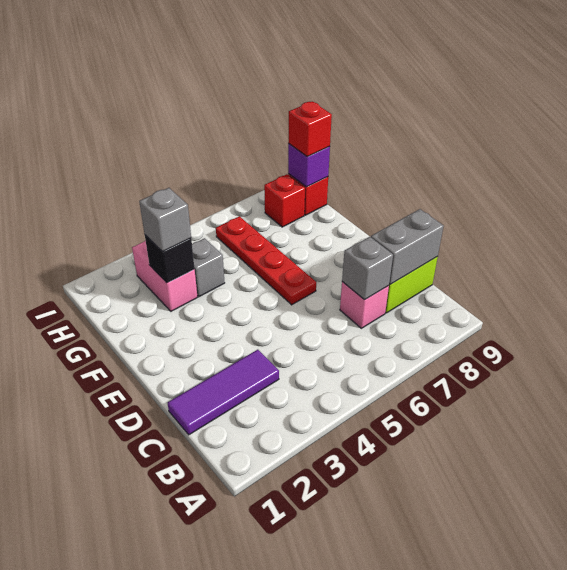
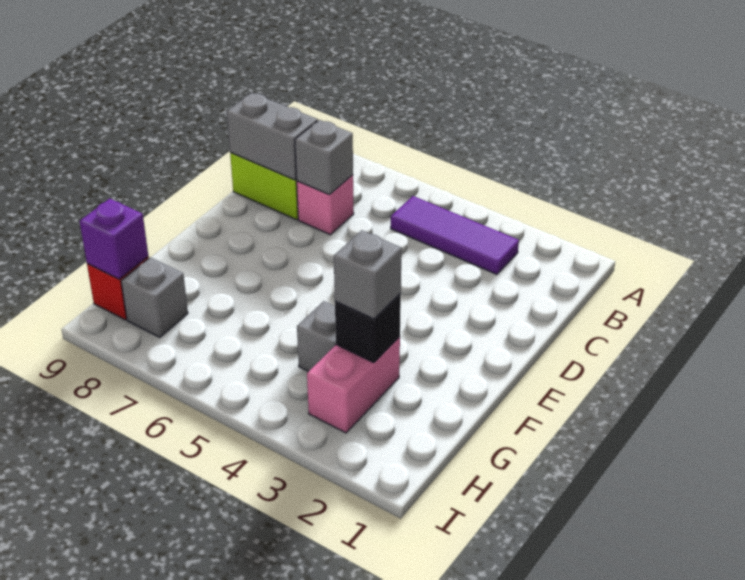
purple 1x3 tile [168,350,279,435] -> purple 1x3 tile moved to [391,196,519,274]
red 1x4 plate [216,216,316,305] -> none
red 1x1 brick [264,174,305,227] -> grey 1x1 brick [121,257,188,337]
red 1x1 brick [288,102,332,157] -> none

